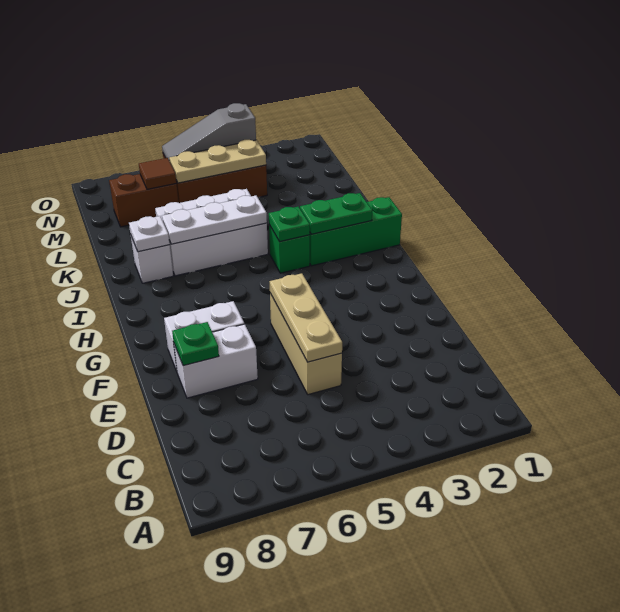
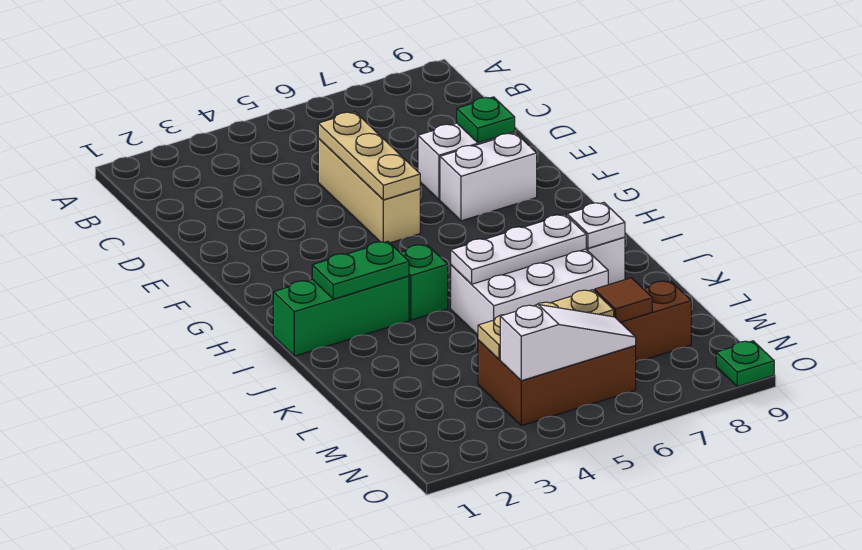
green 1x1 plate [269,207,310,242] -> green 1x1 plate moved to [716,341,774,387]
grey 1x3 slope [162,103,256,161] -> white 1x3 slope [500,305,636,381]

